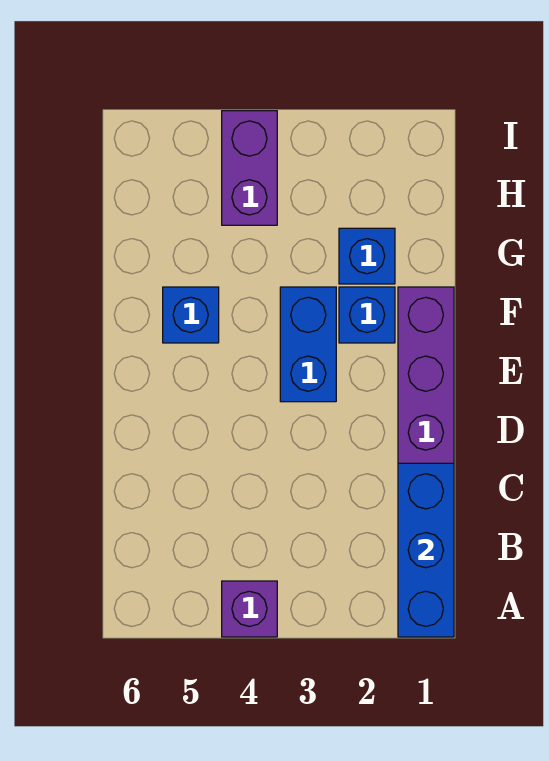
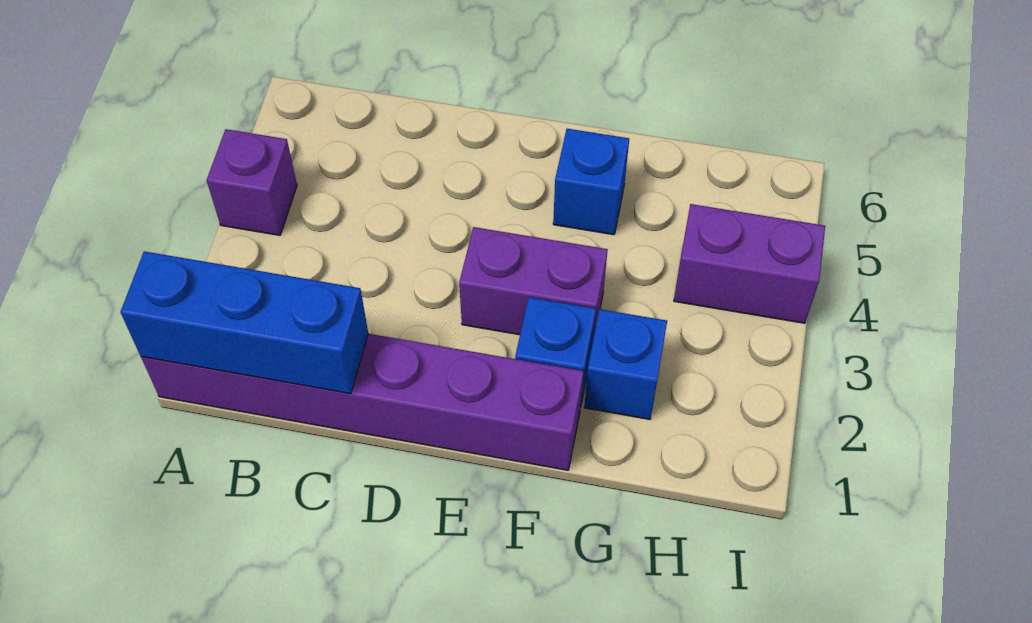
blue 1x2 brick [280,287,336,402] -> purple 1x2 brick [459,227,608,338]

